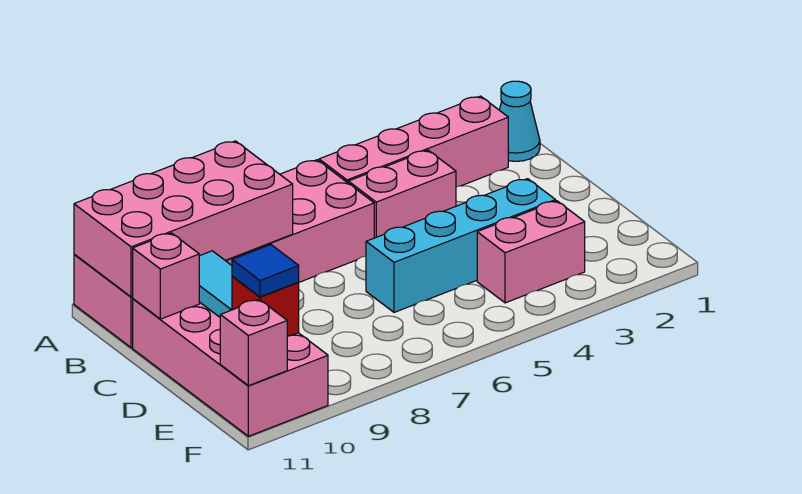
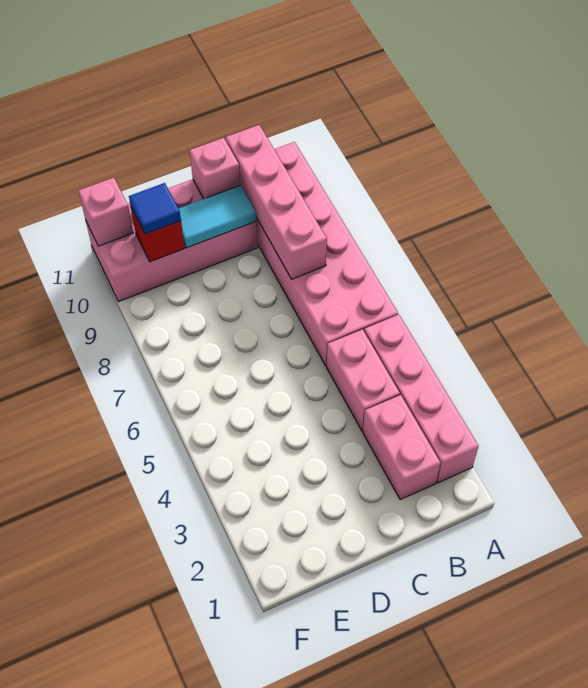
cyan 1x1 cone [500,81,540,161] -> none
pink 2x4 brick [74,141,293,297] -> pink 1x4 brick [226,125,327,279]
cyan 1x4 brick [366,179,556,312] -> none
pink 1x2 brick [477,201,585,303] -> pink 1x2 brick moved to [363,395,441,500]

